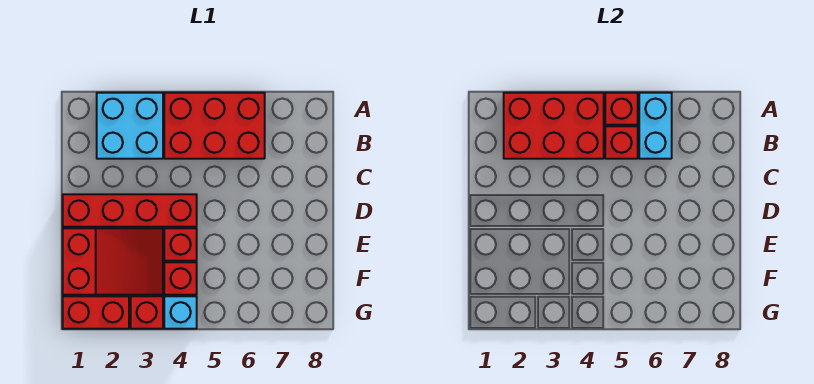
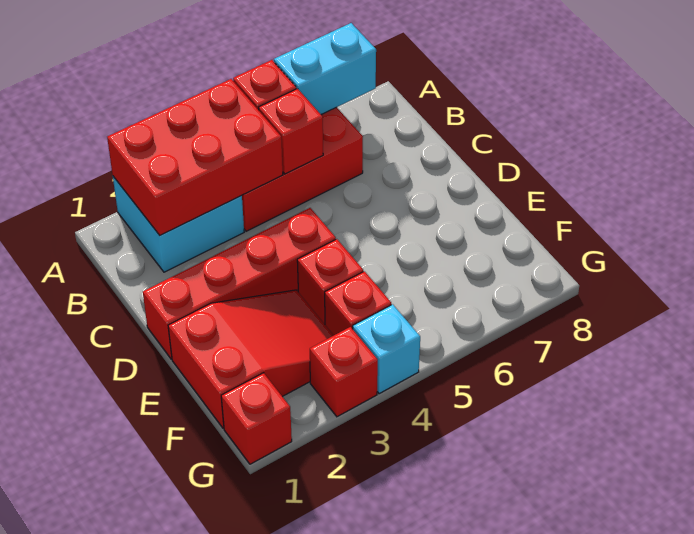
cyan 1x2 brick [639,93,672,159] -> cyan 1x2 brick turned to [274,23,376,114]
red 1x2 brick [63,296,129,329] -> red 1x1 brick [221,373,292,464]

